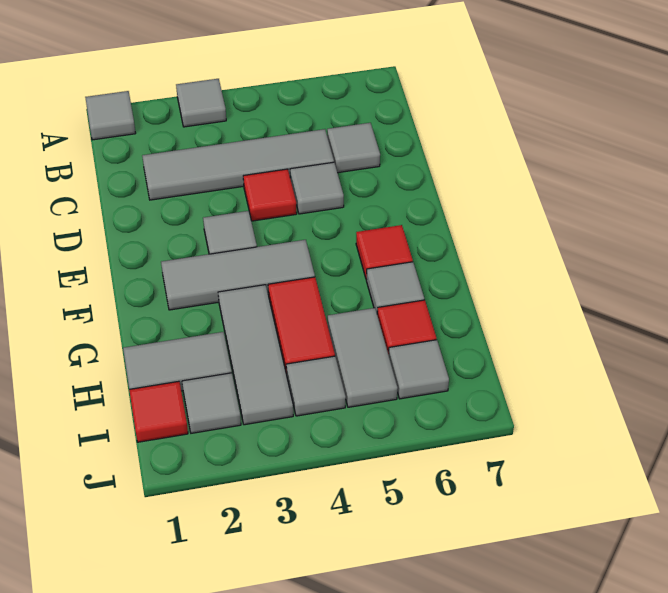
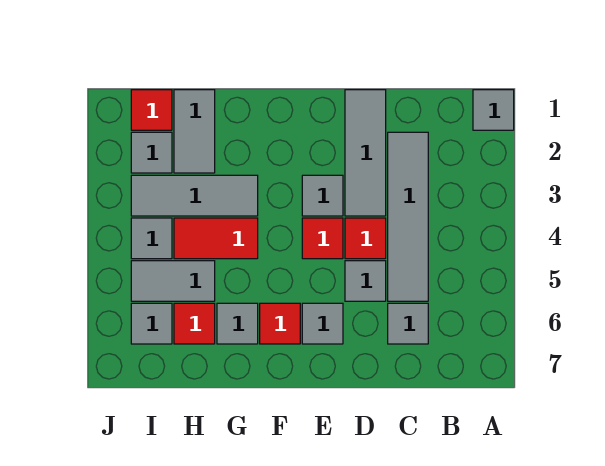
grey 1x1 tile [176,79,226,127] -> grey 1x1 tile moved to [302,303,343,344]
none -> red 1x1 tile [302,218,343,259]
grey 1x3 tile [161,240,315,310] -> grey 1x3 tile moved to [345,90,386,216]

